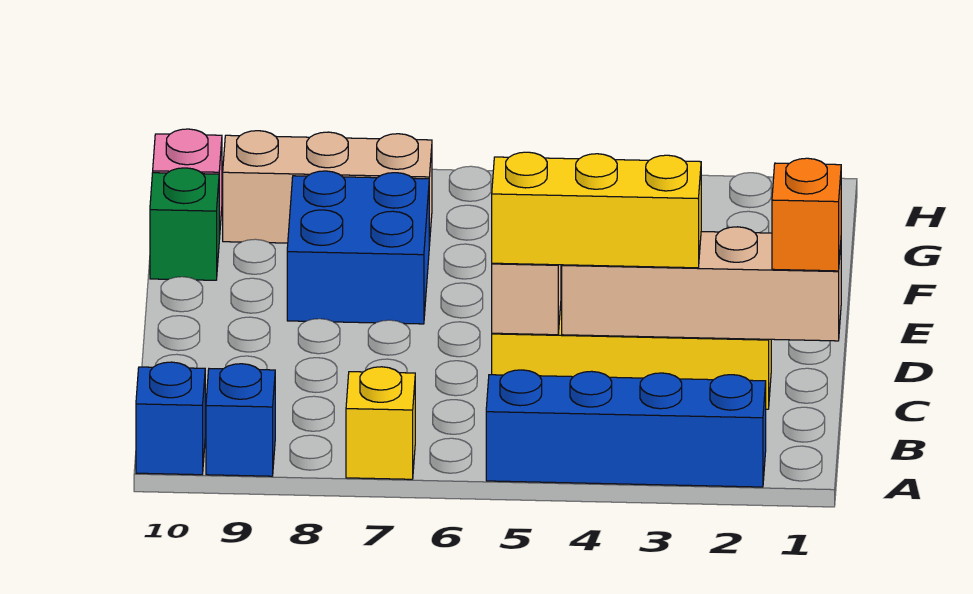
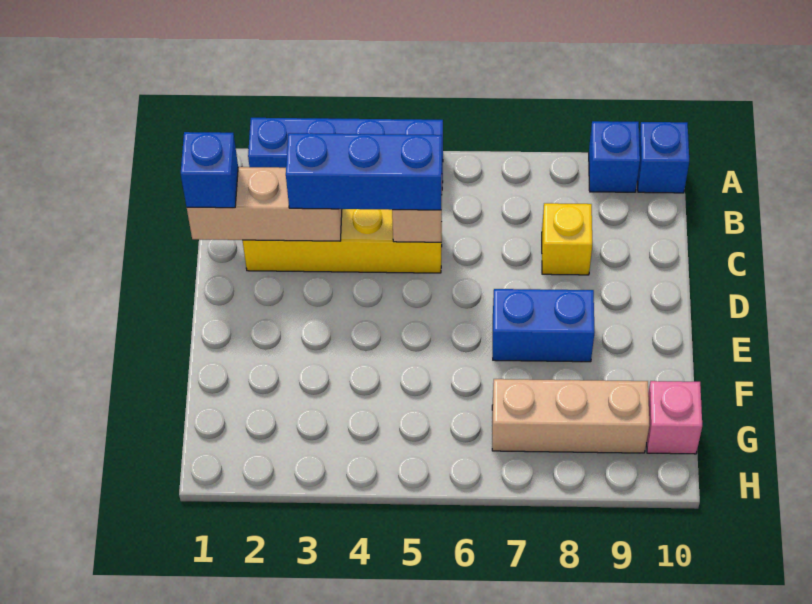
yellow 1x1 brick [346,367,415,479] -> yellow 1x1 brick moved to [542,203,592,275]
tan 1x4 brick [562,227,841,341] -> tan 1x3 brick [187,167,342,241]
orange 1x1 brick [772,158,841,271] -> blue 1x1 brick [181,132,238,208]
yellow 1x3 brick [492,152,701,268] -> blue 1x3 brick [286,133,442,210]
blue 2x2 brick [287,171,429,324] -> blue 1x2 brick [493,289,595,362]
green 1x1 brick [150,168,219,280] -> none

